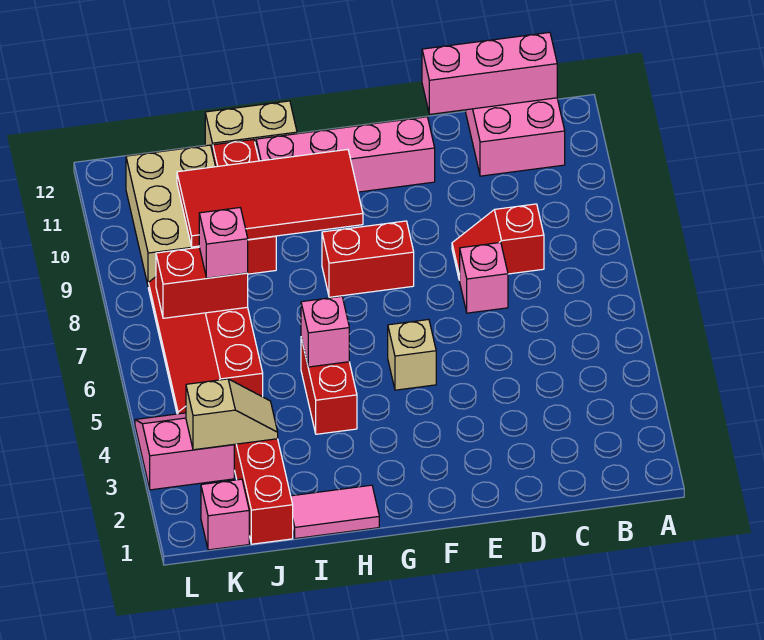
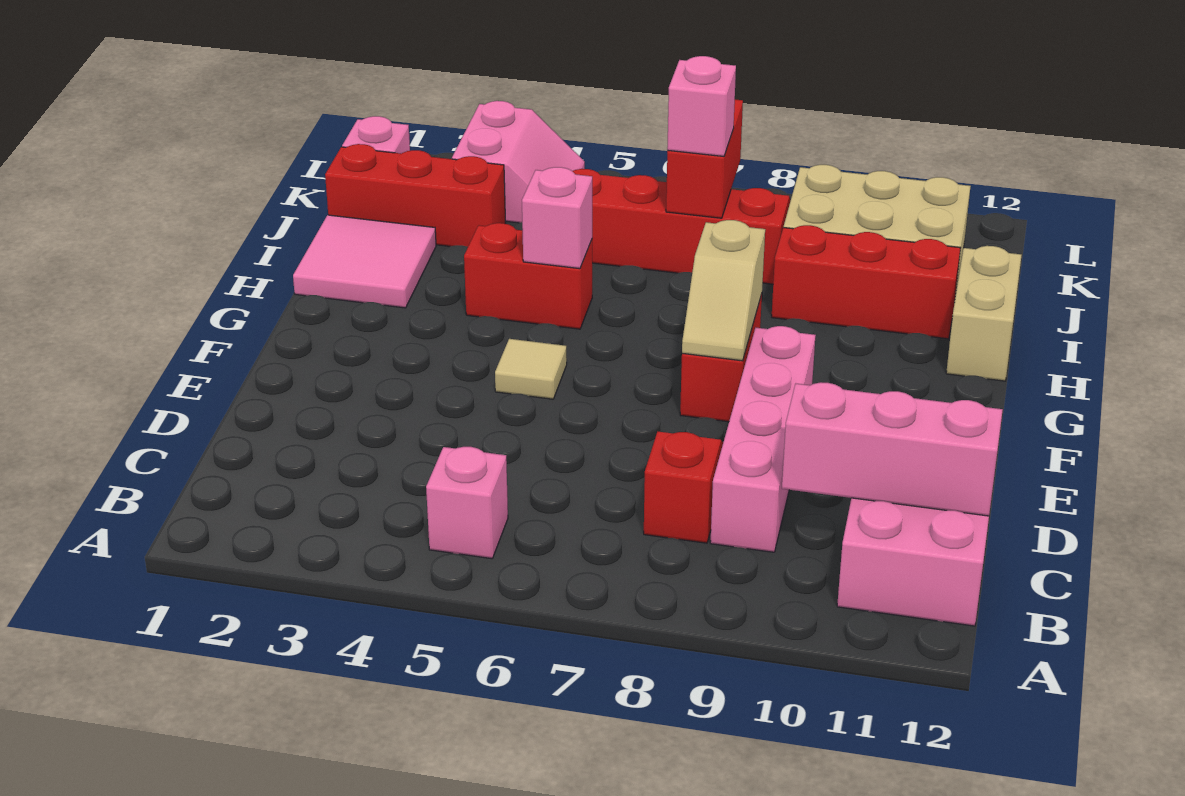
pink 1x3 brick [422,32,557,114] -> pink 1x3 brick turned to [782,382,1003,516]
pink 1x1 brick [460,242,508,313] -> pink 1x1 brick moved to [426,447,508,559]
pink 1x4 brick [256,117,435,192] -> pink 1x4 brick moved to [710,326,816,552]
tan 1x1 brick [388,320,436,390] -> tan 1x1 tile [495,339,567,399]
red 2x4 tile [177,150,363,247] -> none
pink 1x2 tile [291,485,379,539] -> pink 2x2 tile [293,215,436,308]
tan 1x2 slope [186,379,278,450] -> tan 1x2 slope moved to [682,220,765,361]

